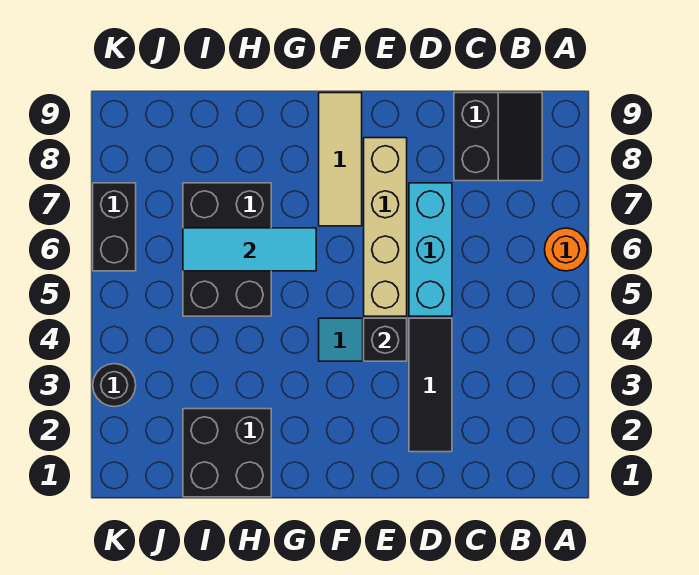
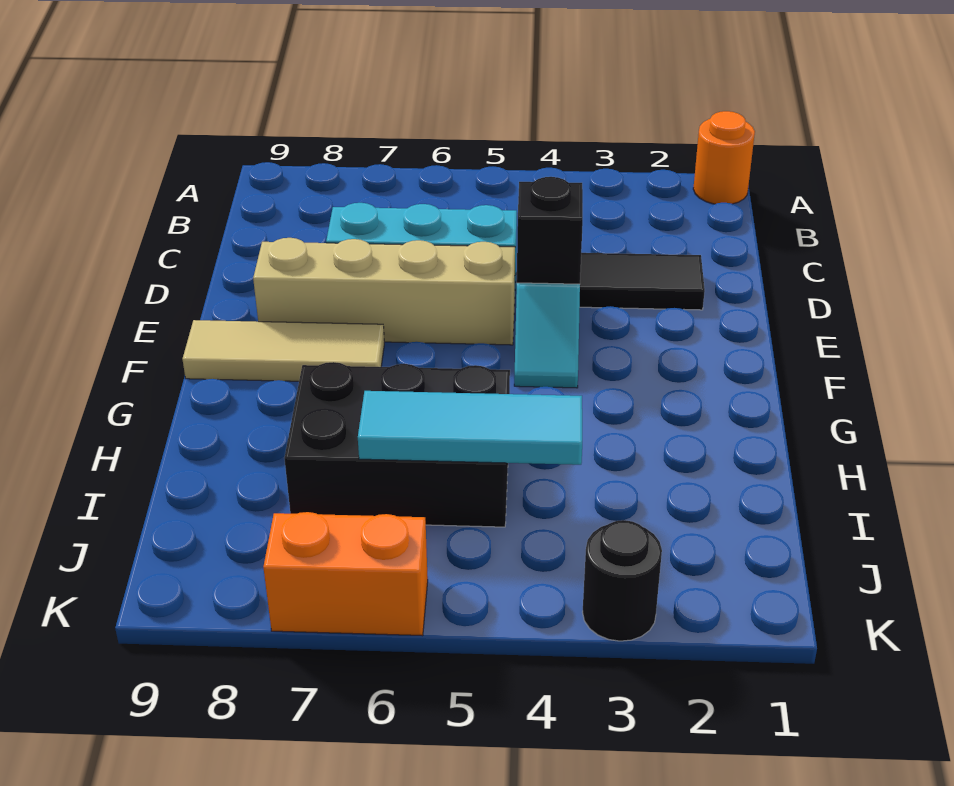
orange 1x1 round brick [545,228,587,271] -> orange 1x1 round brick moved to [693,111,755,204]
black 2x2 slope [454,93,542,181] -> none
cyan 1x3 tile [183,228,316,271] -> cyan 1x3 tile turned to [358,391,582,465]
black 2x2 brick [183,409,271,497] -> none
black 1x2 brick [93,183,136,271] -> orange 1x2 brick [263,512,428,636]

